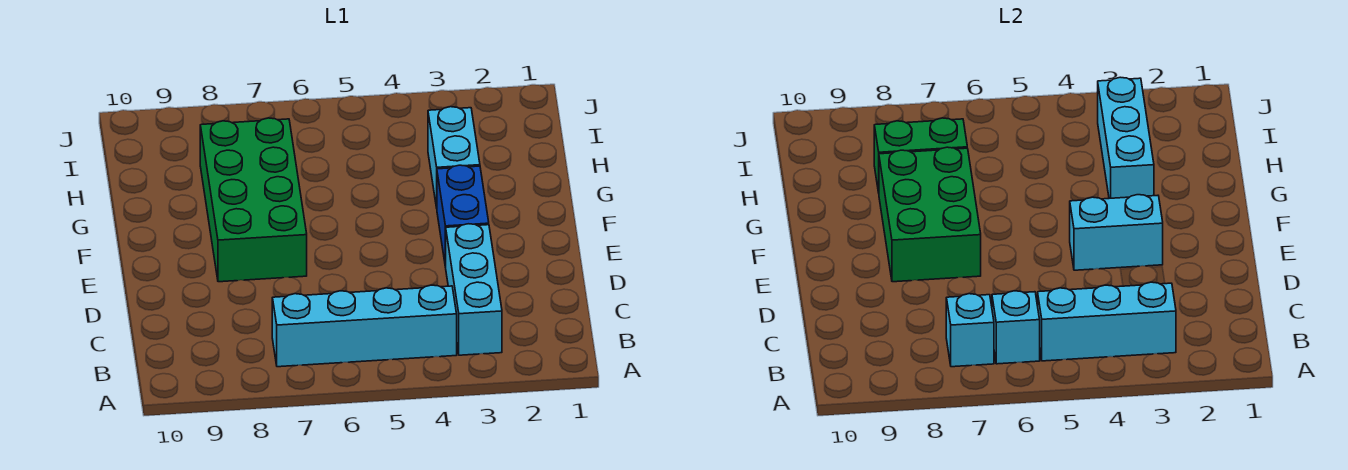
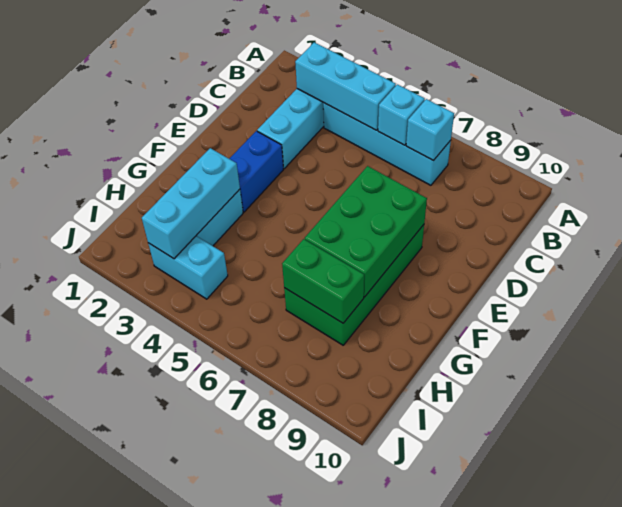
cyan 1x2 brick [1070,195,1163,270] -> cyan 1x2 brick moved to [148,236,228,299]

